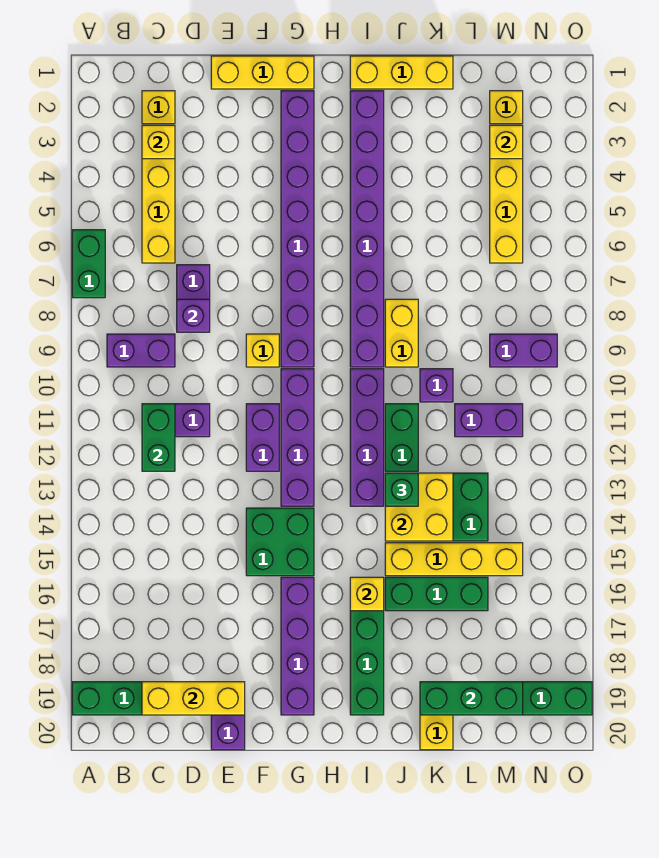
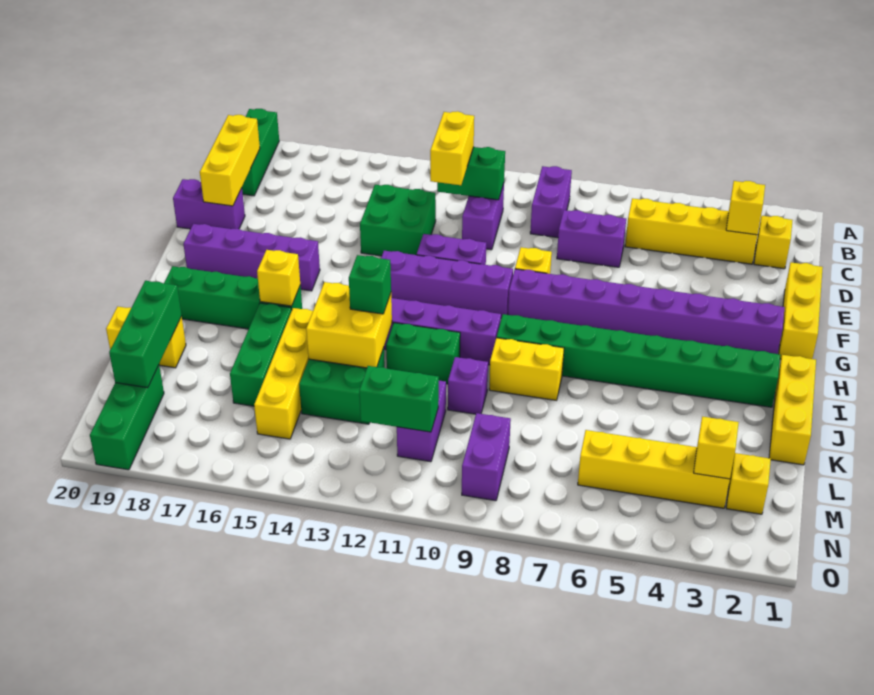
green 1x2 brick [72,230,105,298] -> green 1x2 brick moved to [359,366,439,432]
none -> yellow 1x2 brick [430,111,474,185]
purple 1x1 brick [177,299,210,332] -> none
green 2x2 brick [246,508,314,576] -> green 2x2 brick moved to [360,185,436,256]
purple 1x8 brick [350,91,384,367] -> green 1x8 brick [497,314,780,407]

